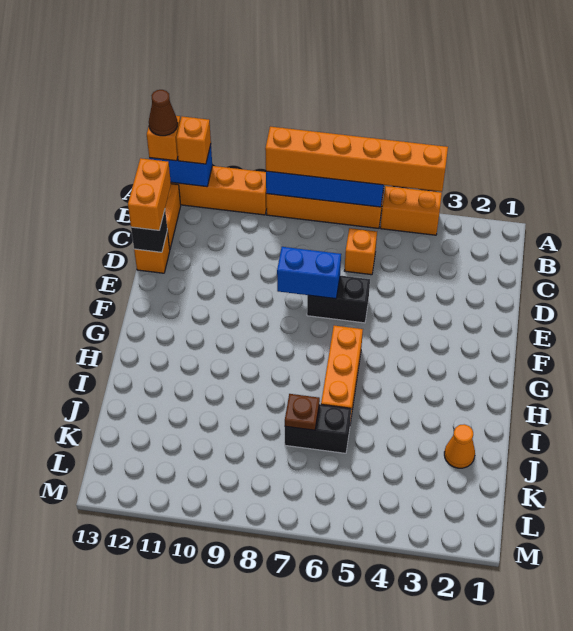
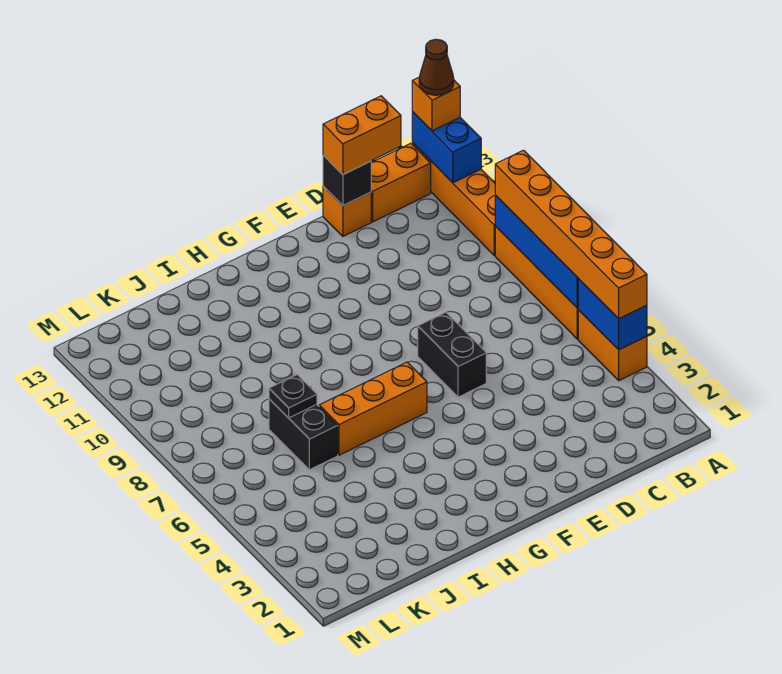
orange 1x1 brick [176,116,211,164] -> none
orange 1x1 brick [345,228,377,275] -> none
blue 1x2 brick [277,247,341,299] -> blue 1x2 brick moved to [578,279,647,350]
orange 1x1 cone [444,424,475,468] -> none
brown 1x1 plate [285,394,320,430] -> black 1x1 plate [269,375,317,418]

